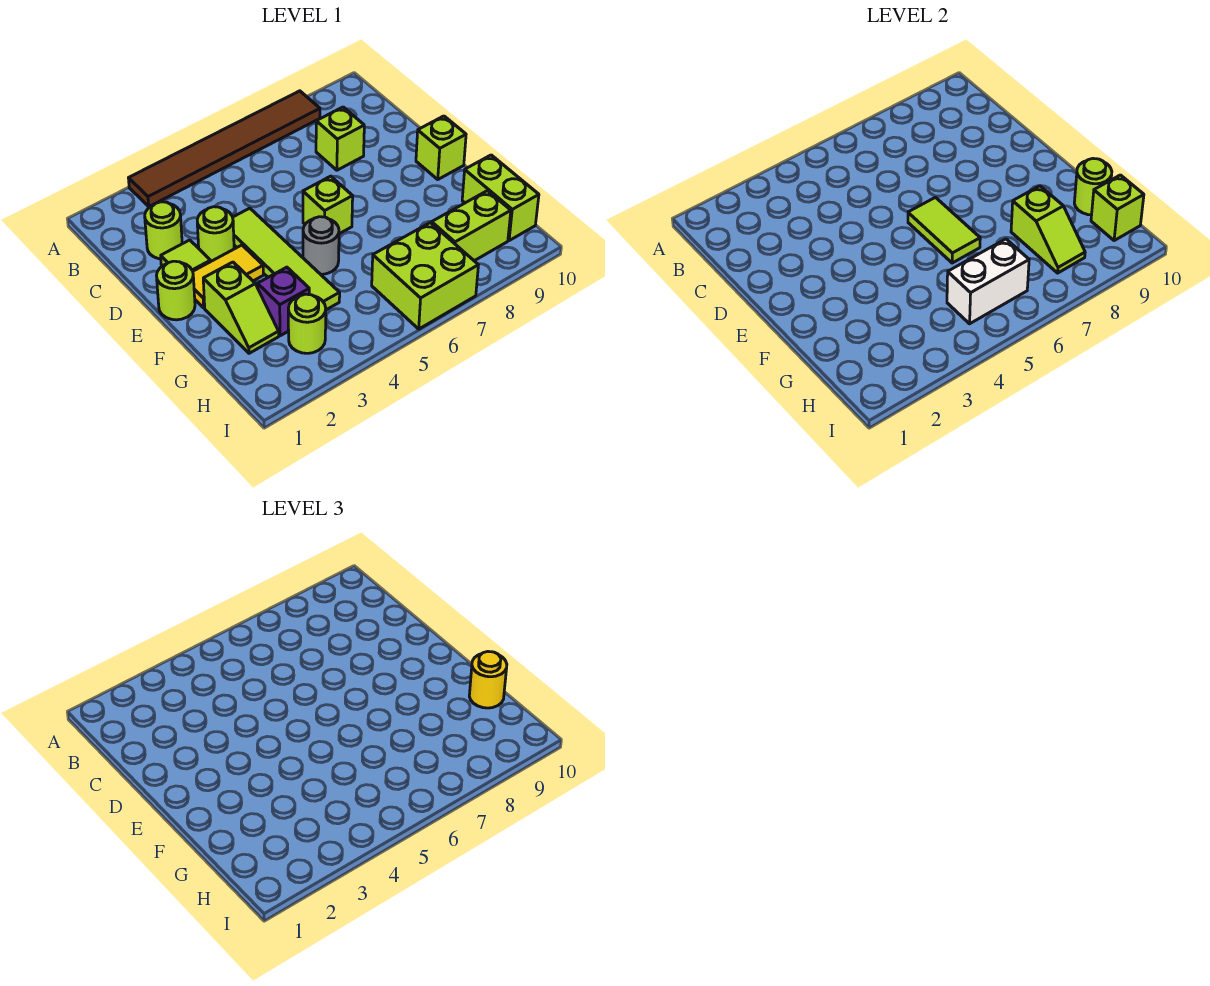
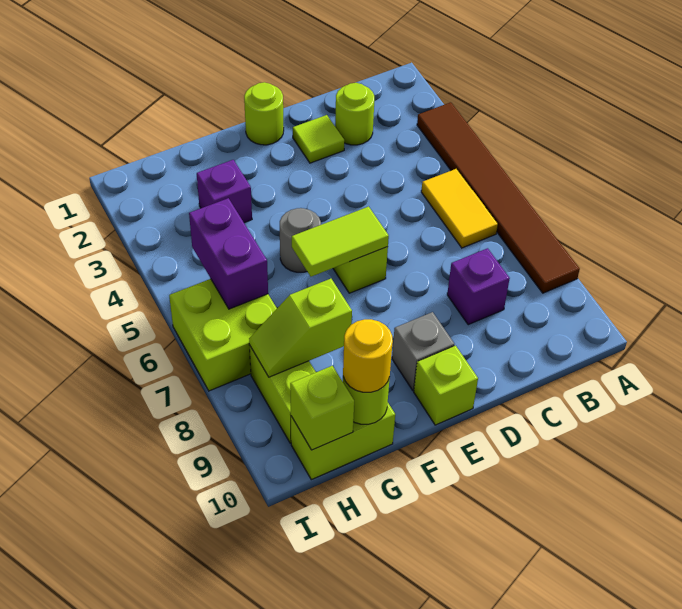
lime 1x1 brick [316,107,364,170] -> purple 1x1 brick [447,248,510,325]
lime 1x1 round brick [197,207,234,261] -> none
lime 1x4 tile [233,208,340,310] -> none
yellow 1x2 tile [193,245,263,308] -> yellow 1x2 tile moved to [421,169,498,248]
none -> grey 1x1 brick [392,312,454,390]
lime 1x2 slope [203,262,279,353] -> none
lime 1x1 round brick [288,294,326,353] -> none
white 1x2 brick [947,239,1029,324] -> purple 1x2 brick [189,198,268,309]

